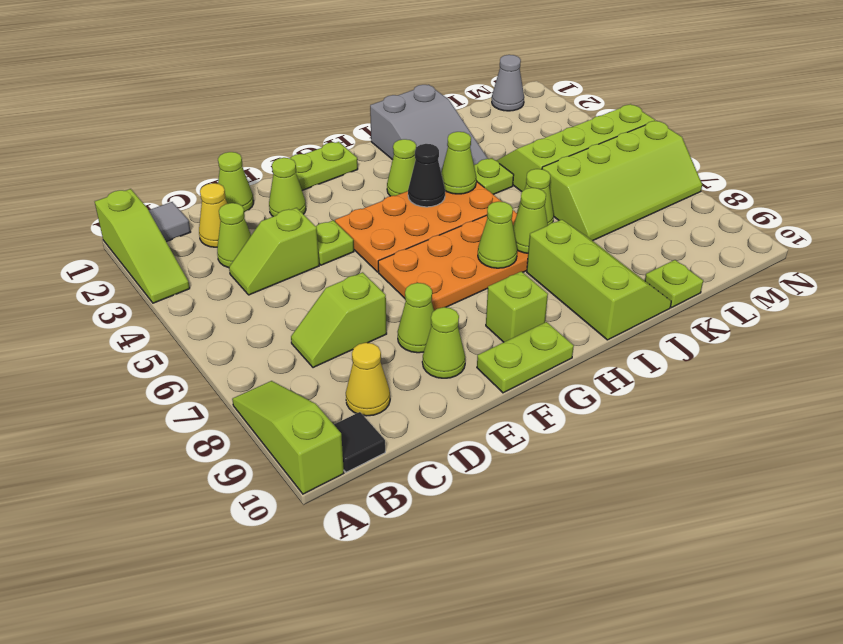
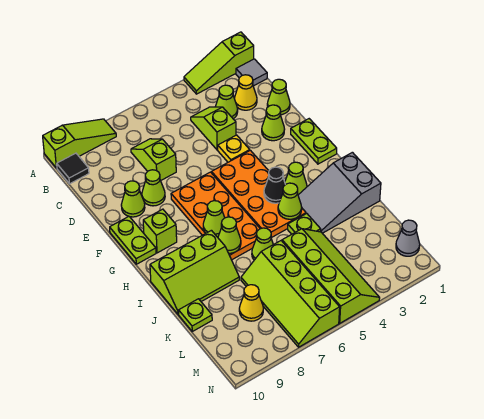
yellow 1x1 cone [346,343,390,416] -> yellow 1x1 cone moved to [239,285,263,321]
lime 1x1 plate [316,220,354,265] -> yellow 1x1 plate [218,135,250,162]

